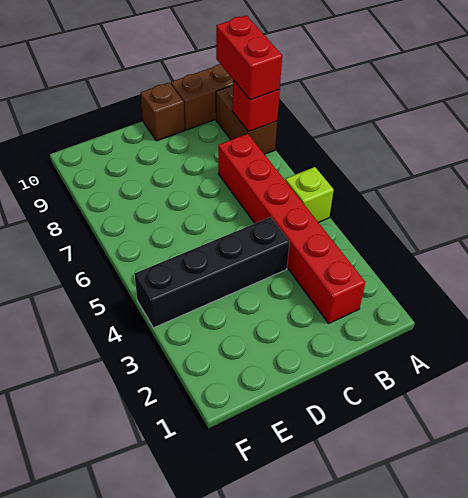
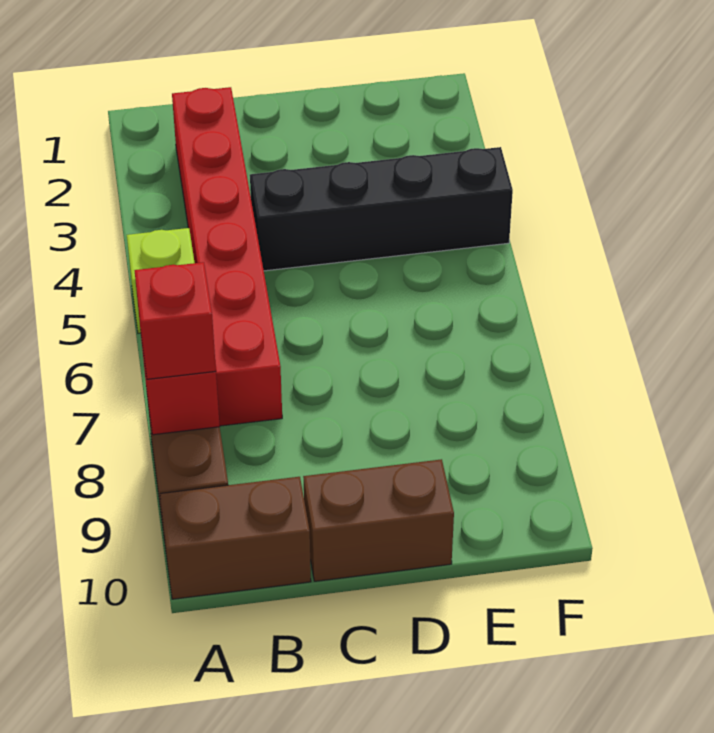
red 1x2 brick [216,15,282,100] -> red 1x1 brick [134,262,216,379]
brown 1x1 brick [141,82,185,141] -> brown 1x2 brick [303,459,454,581]

